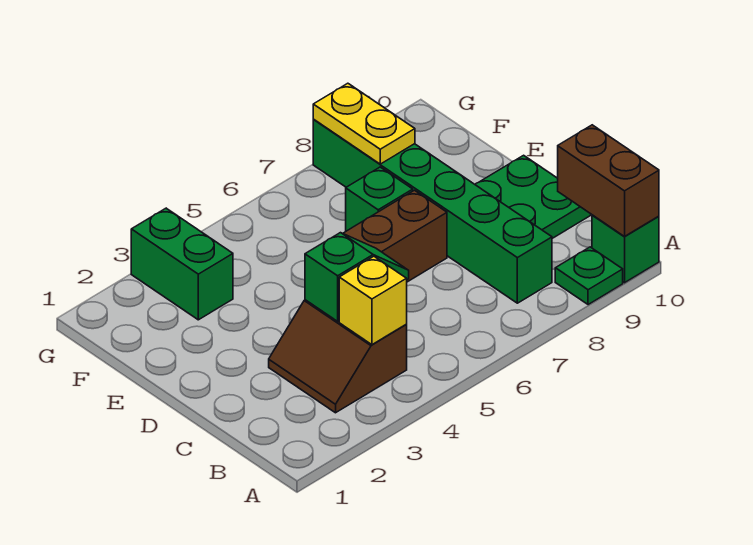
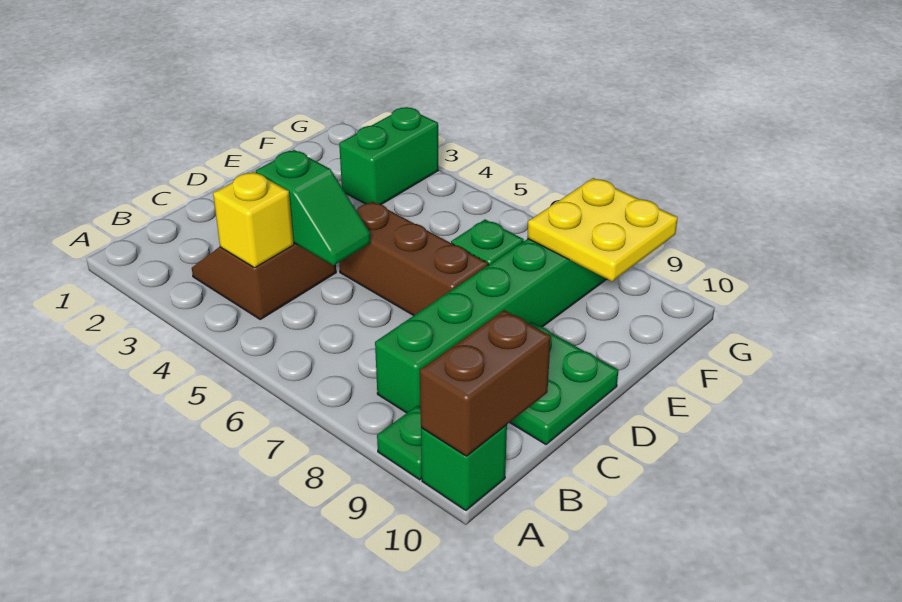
yellow 1x2 plate [313,83,415,164] -> yellow 2x2 plate [527,178,678,281]

